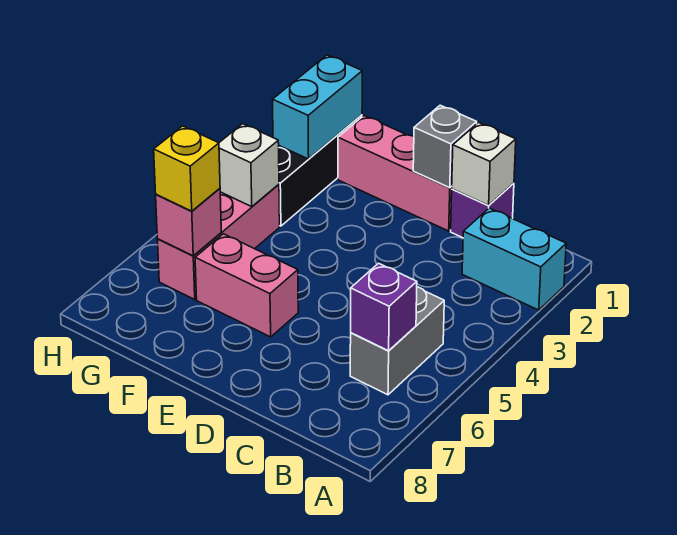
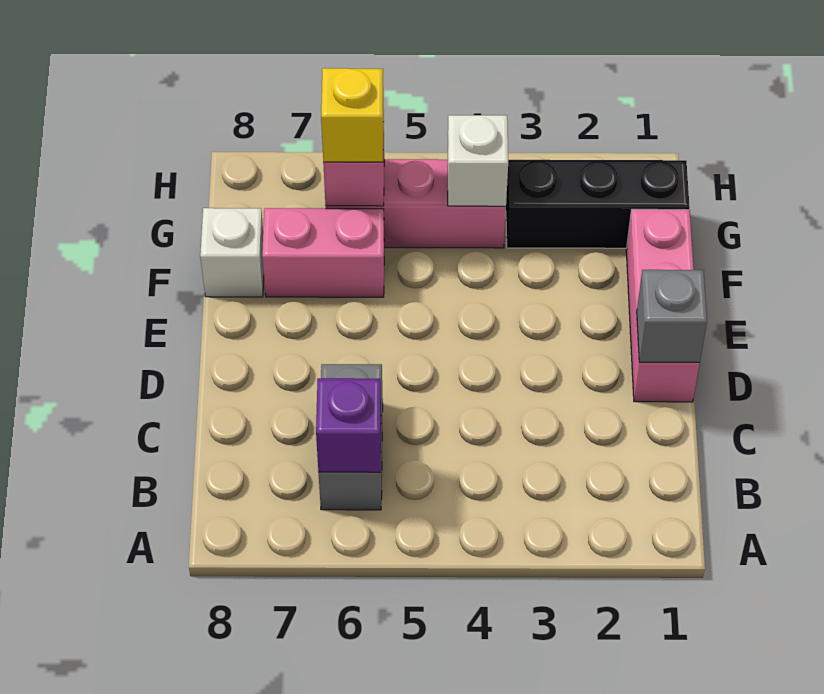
cyan 1x2 brick [462,208,566,310] -> none
grey 1x2 brick [350,287,444,395] -> grey 1x2 brick turned to [318,364,383,510]
purple 1x1 brick [451,183,514,238] -> none
white 1x1 brick [451,122,516,205] -> white 1x1 brick moved to [200,208,264,297]
pink 1x2 brick [195,234,298,337] -> pink 1x2 brick turned to [262,208,384,297]
cyan 1x2 brick [273,55,362,159] -> none

